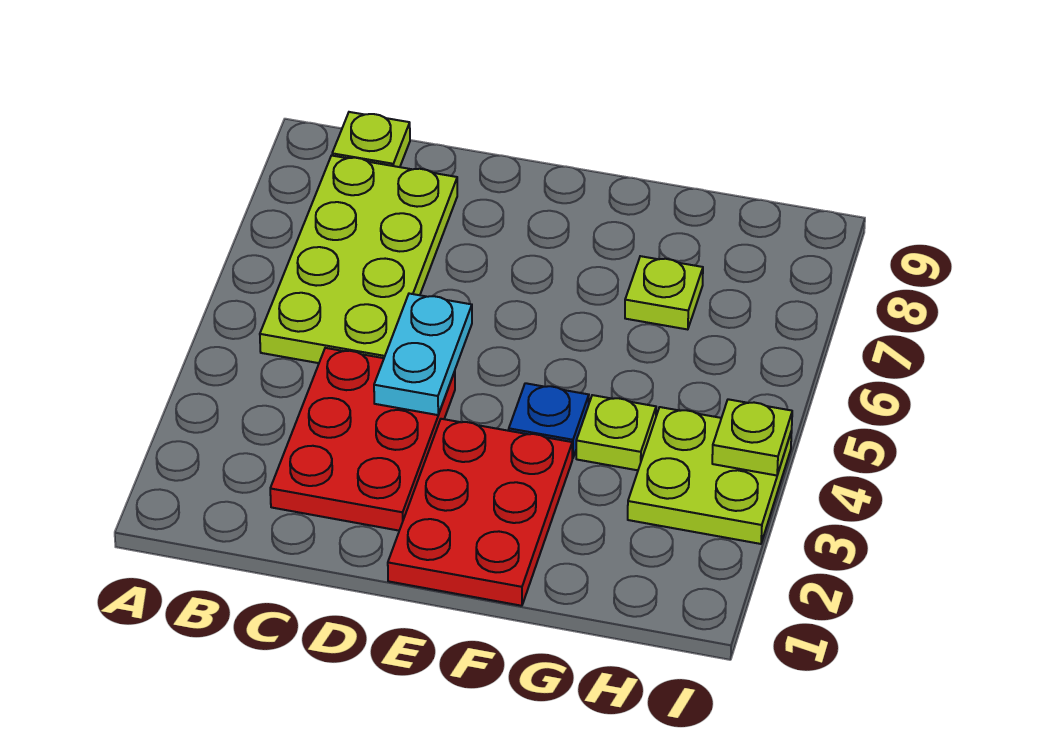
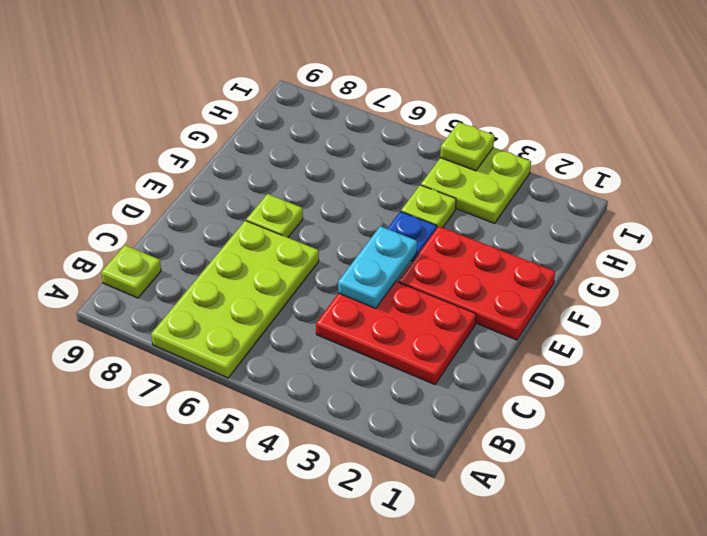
lime 2x4 plate [260,156,457,363] -> lime 2x4 plate turned to [151,221,319,378]
cyan 1x2 plate [374,294,472,415] -> cyan 1x2 plate turned to [338,226,417,308]
lime 1x1 plate [625,256,703,330] -> lime 1x1 plate moved to [246,194,303,237]

